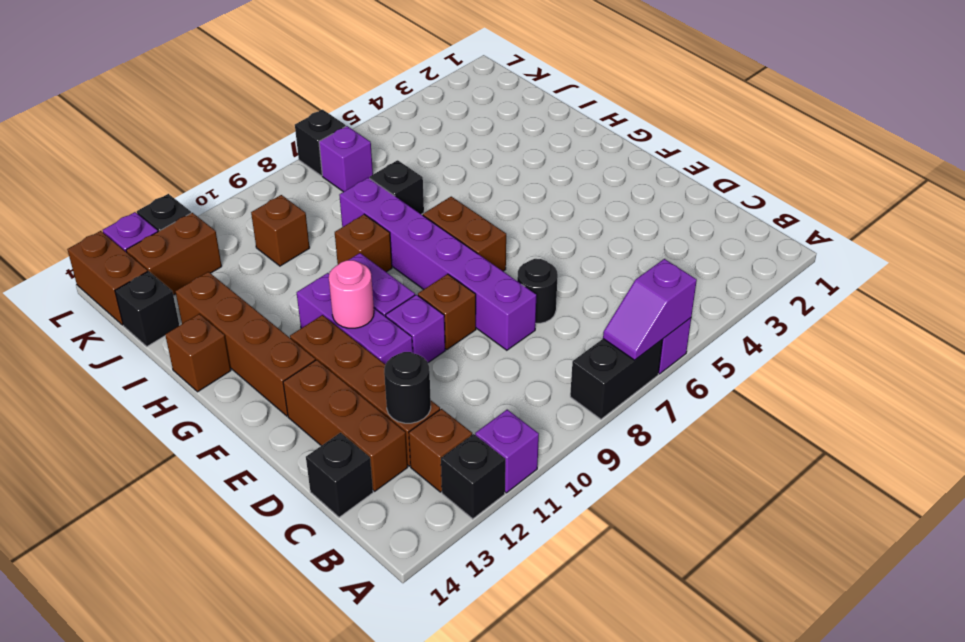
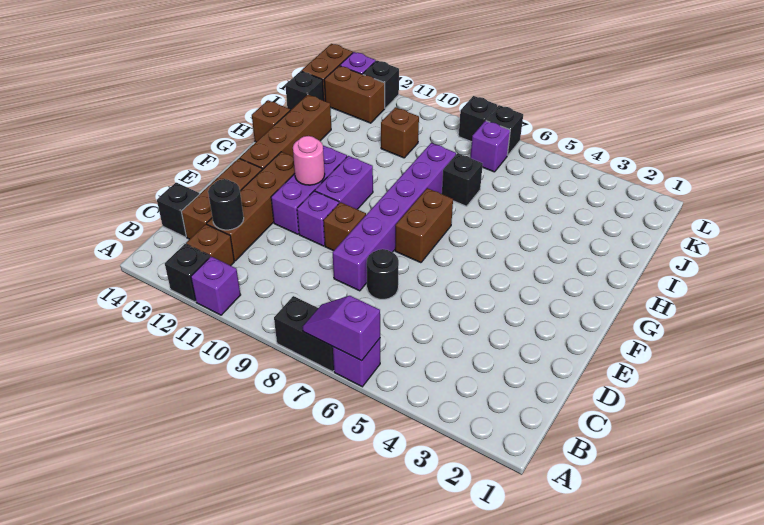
brown 1x1 brick [335,214,392,272] -> none
none -> black 1x1 brick [459,96,498,142]

